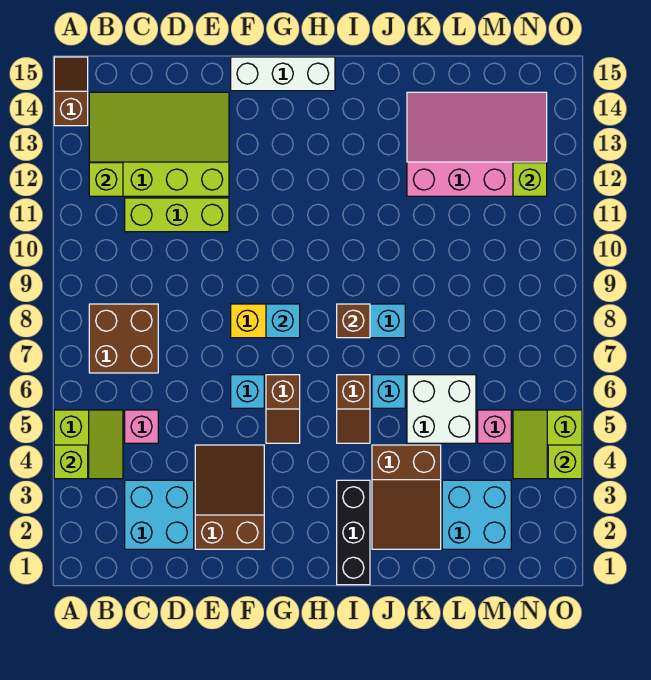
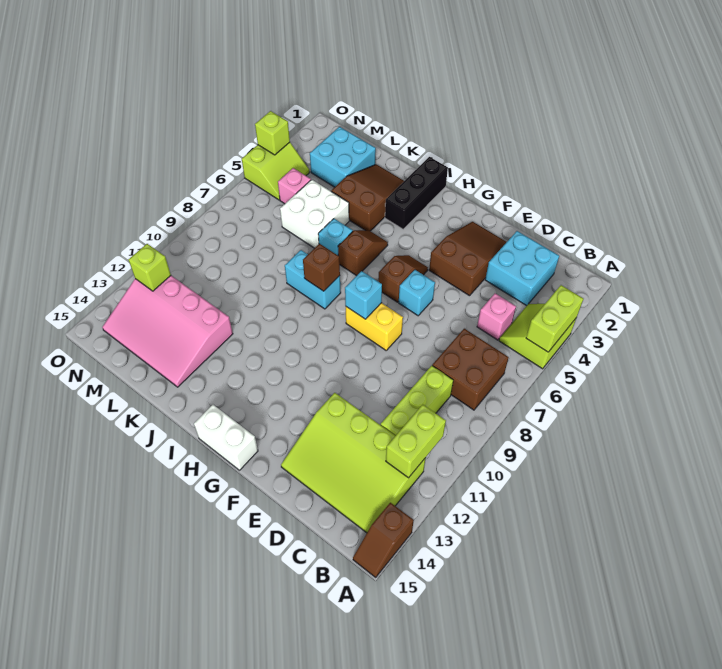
lime 1x1 brick [54,445,88,479] -> lime 1x2 brick [526,285,583,352]
lime 1x1 brick [89,163,123,196] -> lime 1x2 brick [386,405,446,478]
lime 1x3 brick [125,198,229,232] -> lime 1x3 brick turned to [381,366,453,436]
brown 2x3 slope [195,445,264,549] -> brown 2x3 slope turned to [429,222,506,296]
white 1x3 brick [231,57,335,91] -> white 1x2 brick [194,405,258,470]

